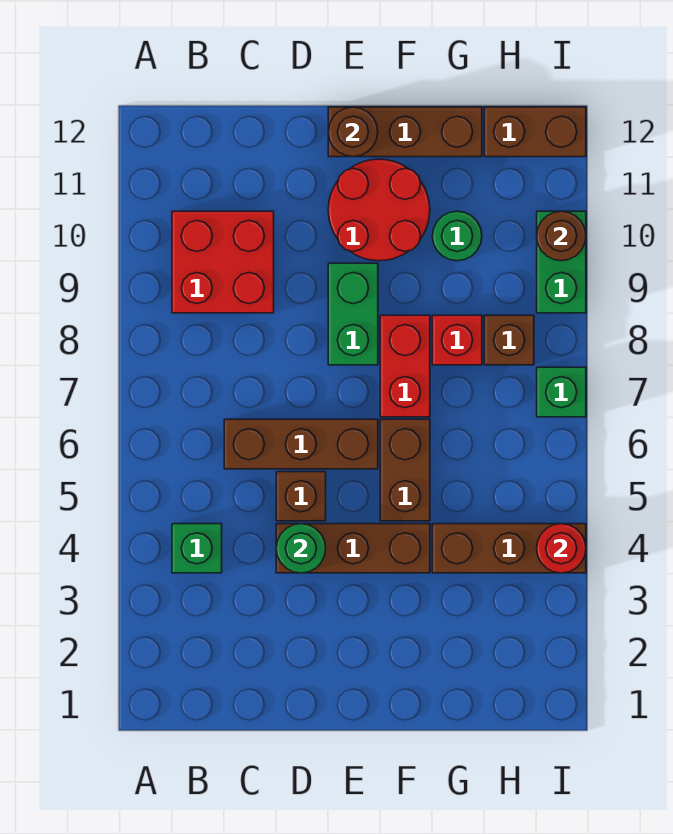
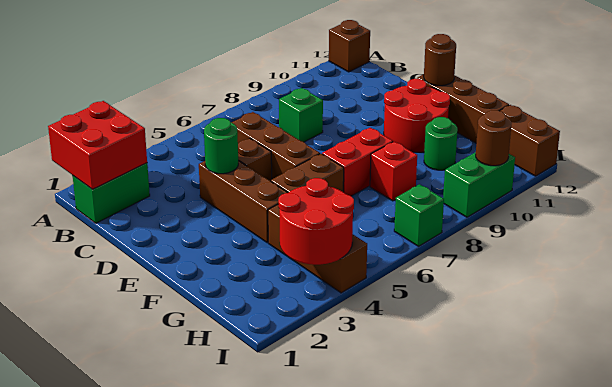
green 1x1 brick [172,524,222,573] -> green 1x1 brick moved to [279,88,323,142]
red 2x2 brick [172,211,274,313] -> red 2x2 brick moved to [48,101,147,189]
green 1x2 brick [328,263,378,365] -> green 1x2 brick moved to [73,163,150,223]
brown 1x1 brick [484,315,534,365] -> brown 1x1 brick moved to [329,20,370,72]
red 1x1 round brick [537,524,586,573] -> red 2x2 round brick [278,178,354,265]

